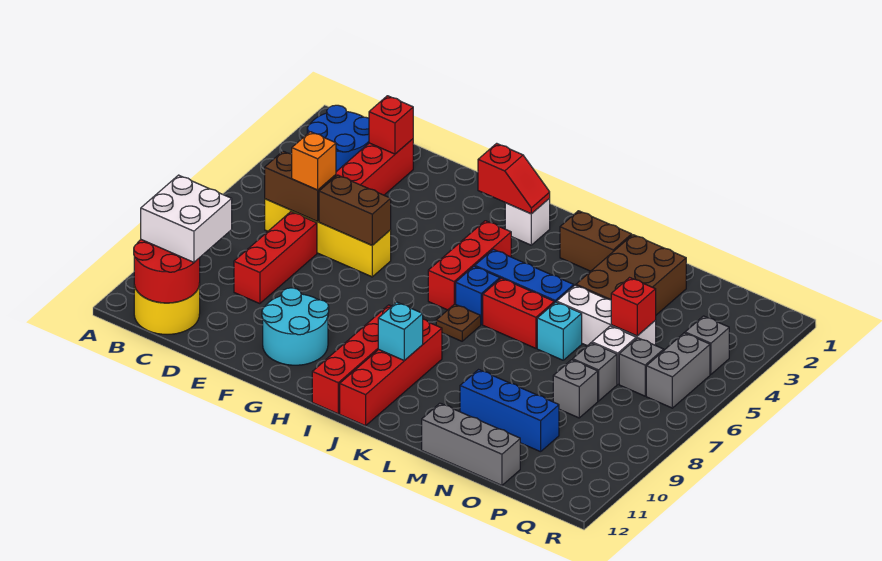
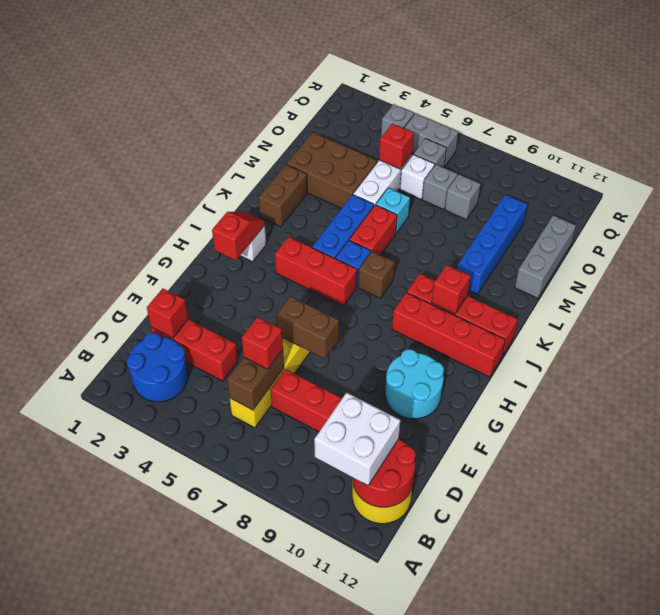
orange 1x1 brick [292,132,336,190] -> red 1x1 brick [242,317,283,369]
brown 1x2 brick [319,175,391,245] -> brown 1x2 brick turned to [276,296,339,359]
brown 1x1 plate [436,304,481,341] -> brown 1x1 brick [358,251,394,298]
cyan 1x1 brick [378,302,423,361] -> red 1x1 brick [432,265,471,314]
blue 1x3 brick [460,370,559,452] -> blue 1x4 brick [457,194,528,294]

